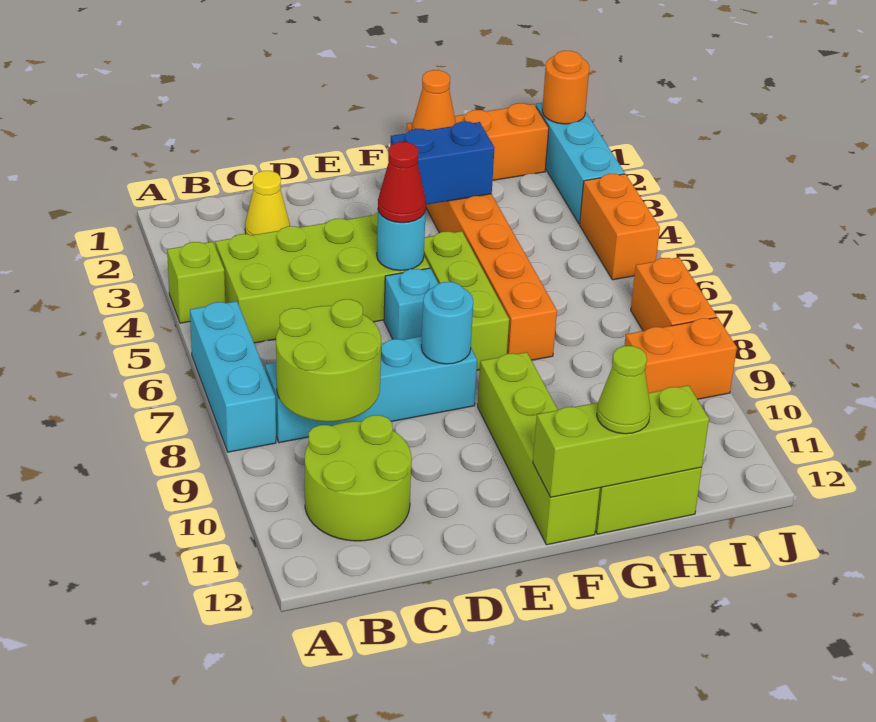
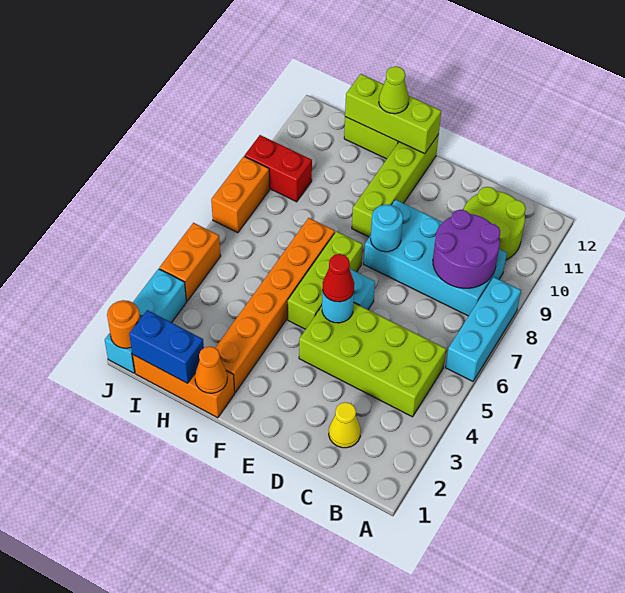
lime 1x1 brick [167,242,225,323] -> none
cyan 1x4 brick [265,336,477,443] -> cyan 2x4 brick [364,200,507,316]
lime 2x2 round brick [276,299,381,422] -> purple 2x2 round brick [433,210,500,288]
blue 1x2 brick [390,122,495,205] -> blue 1x2 brick moved to [129,310,204,383]
orange 1x2 brick [624,317,737,399] -> red 1x2 brick [244,135,312,202]

